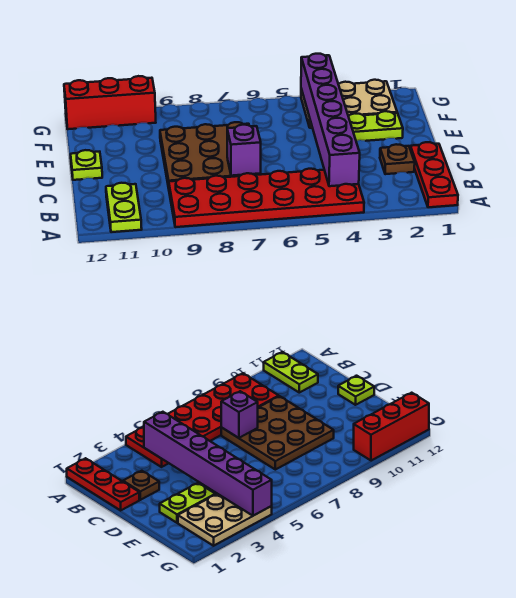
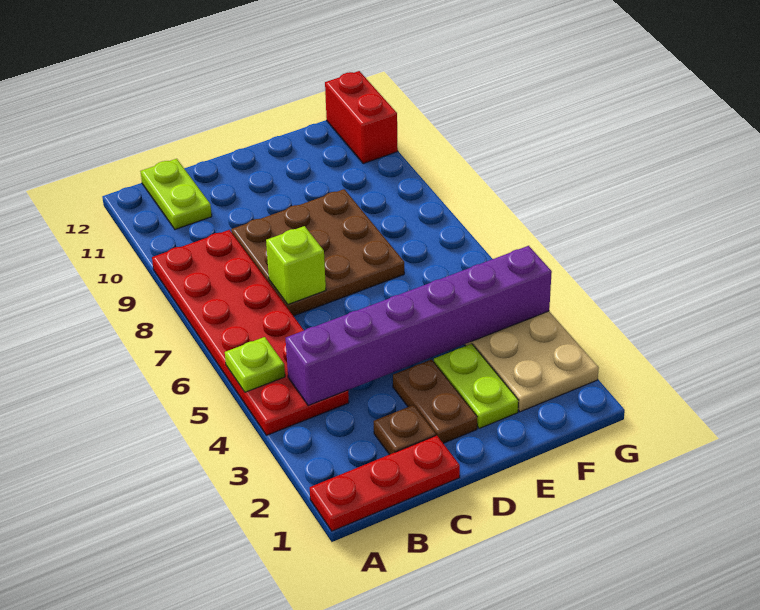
lime 1x2 plate [106,183,142,232] -> lime 1x2 plate turned to [140,159,212,229]
purple 1x1 brick [227,125,261,176] -> lime 1x1 brick [266,226,326,305]
none -> brown 1x2 plate [393,360,477,443]
lime 1x1 plate [71,150,102,180] -> lime 1x1 plate moved to [225,337,285,392]
red 1x3 brick [64,76,156,129] -> red 1x2 brick [325,71,398,164]

